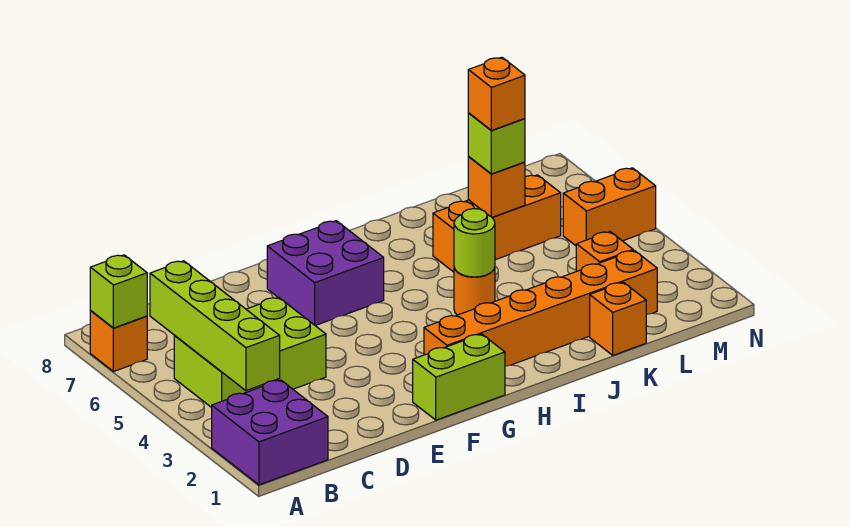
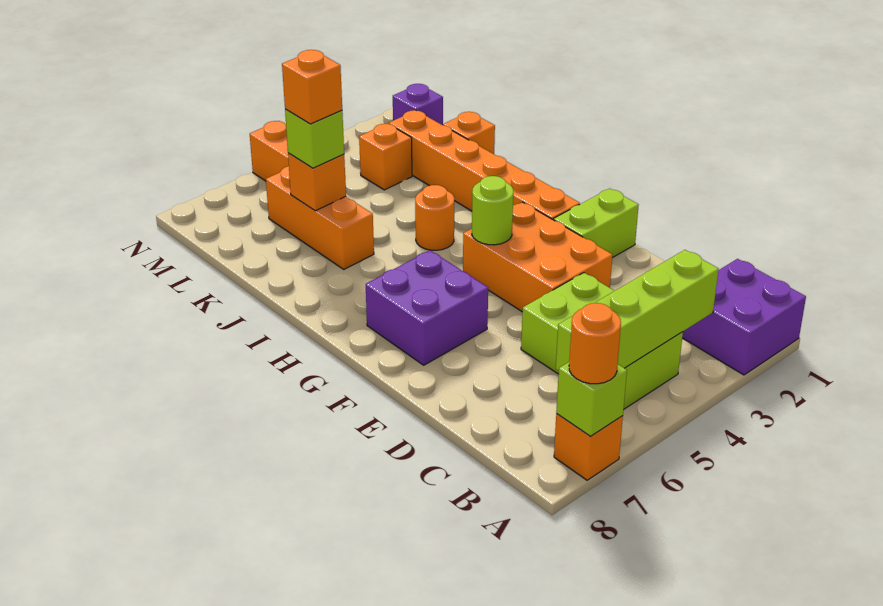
none -> orange 1x1 round brick [569,303,621,384]
none -> orange 2x3 brick [463,202,612,312]
lime 1x2 brick [413,334,505,420] -> lime 1x2 brick turned to [553,188,639,258]
lime 1x1 round brick [454,209,495,277] -> lime 1x1 round brick moved to [472,176,513,245]
none -> purple 1x1 brick [393,84,443,125]

